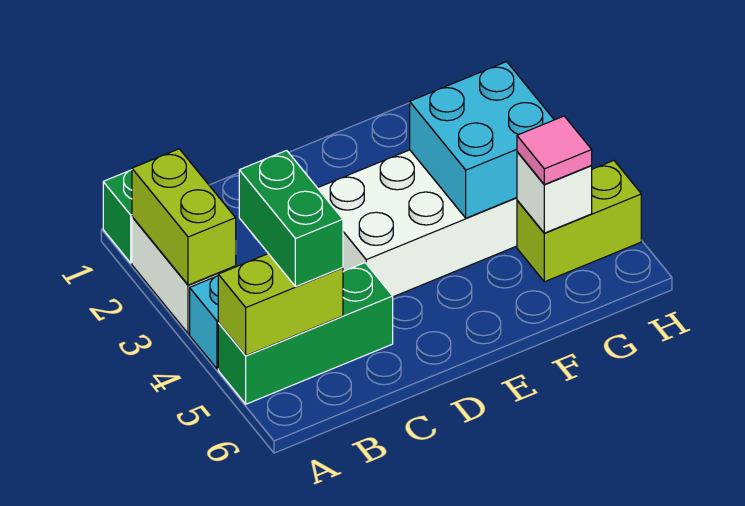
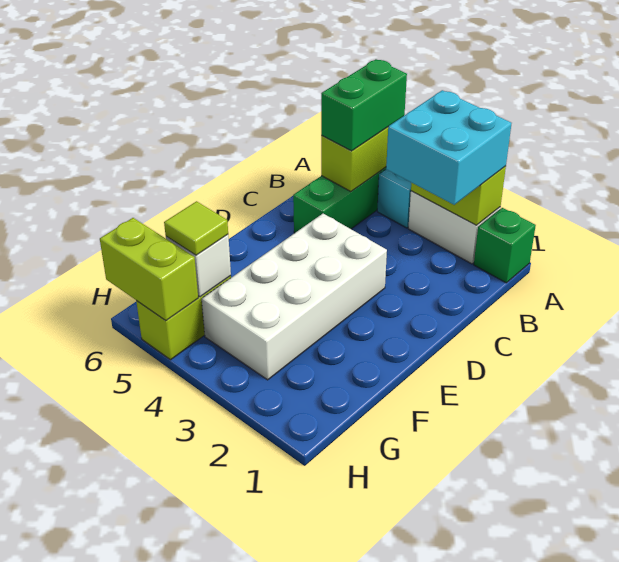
green 1x2 brick [239,151,343,287] -> green 1x2 brick turned to [321,59,407,151]
cyan 2x2 brick [410,62,554,218] -> cyan 2x2 brick moved to [386,90,512,205]
pink 1x1 tile [517,116,592,184] -> lime 1x1 tile [164,201,228,255]
none -> lime 1x2 brick [100,218,198,321]

